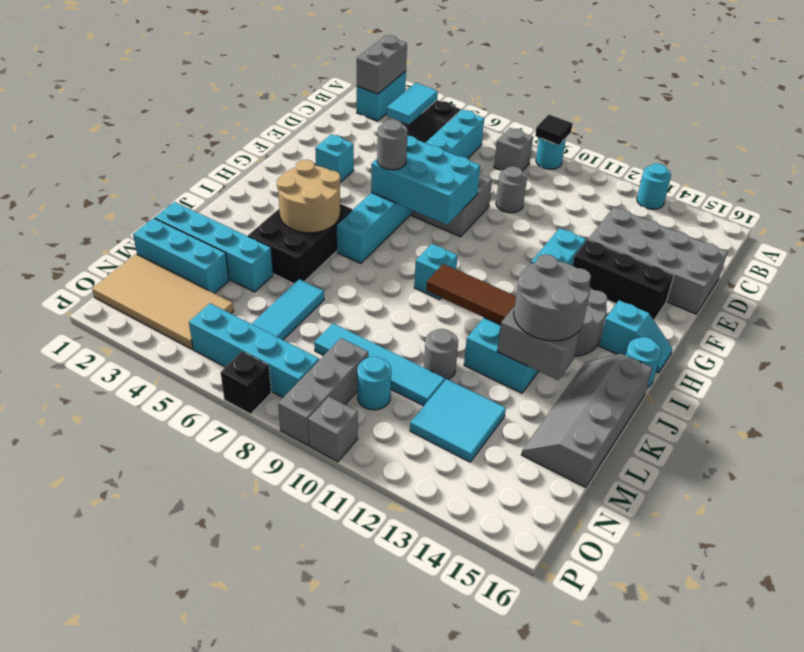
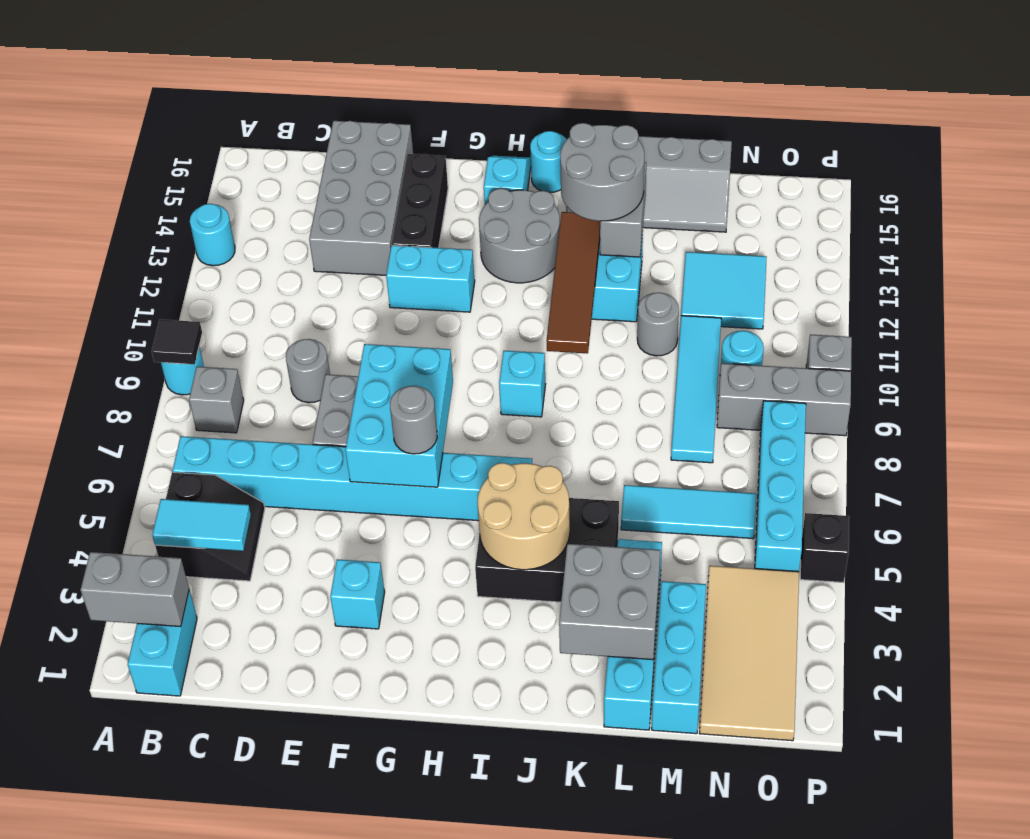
cyan 1x2 brick [357,71,406,121] -> cyan 1x2 brick turned to [128,590,197,696]
none -> grey 2x2 brick [559,544,660,660]
black 1x1 brick [221,352,271,414] -> black 1x1 brick moved to [800,513,849,582]

